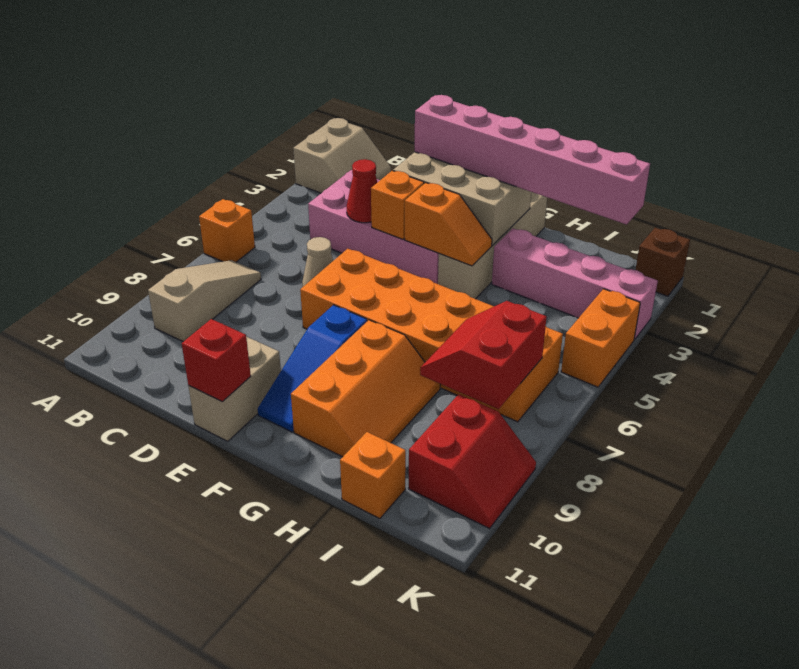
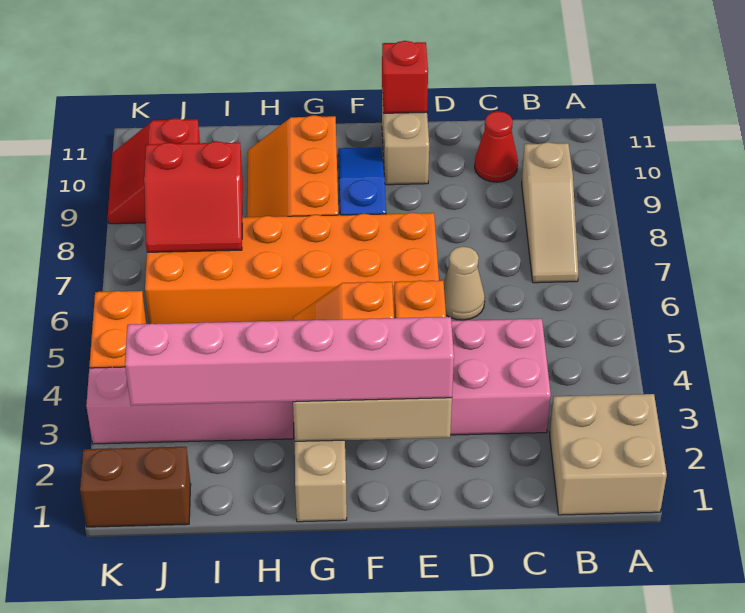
tan 2x2 slope [293,118,391,193] -> tan 2x2 brick [550,394,667,515]
orange 1x1 brick [199,199,255,262] -> none
red 1x1 cone [346,159,377,223] -> red 1x1 cone moved to [475,111,518,182]
red 2x2 slope [420,301,547,409] -> red 2x2 slope turned to [144,141,243,252]
orange 1x1 brick [340,432,406,519] -> none
brown 1x1 brick [635,228,690,296] -> brown 1x2 brick [80,447,191,527]

